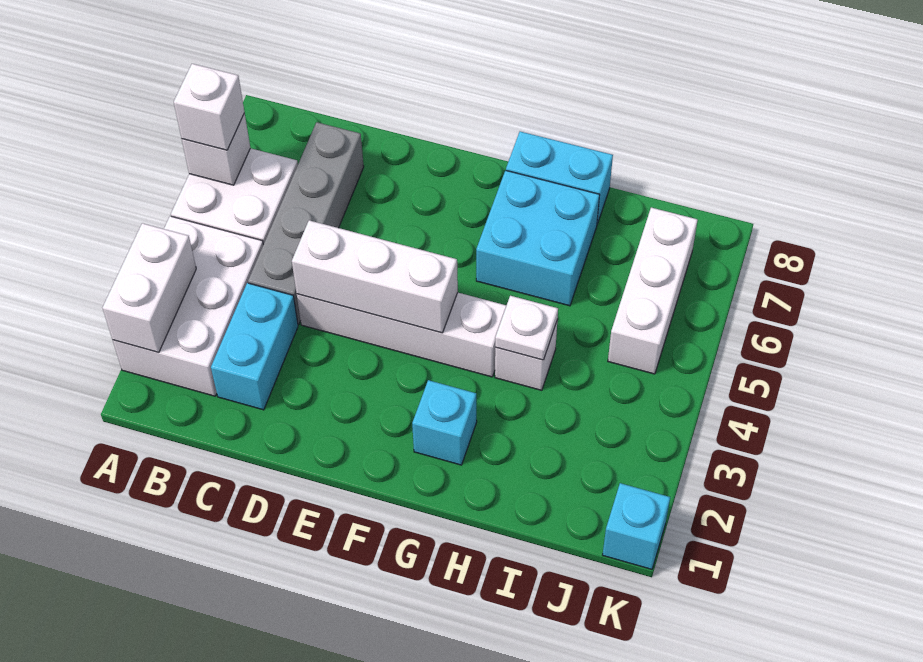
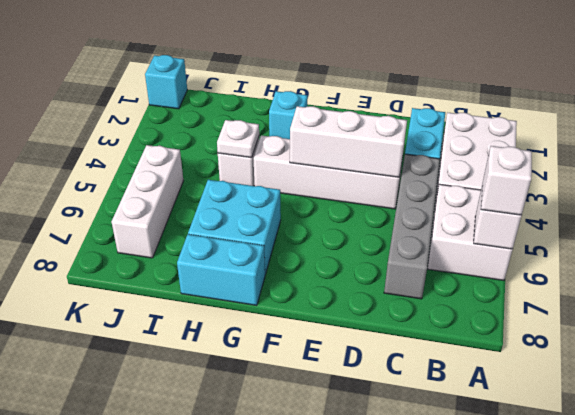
white 1x2 brick [103,223,196,353] -> none

